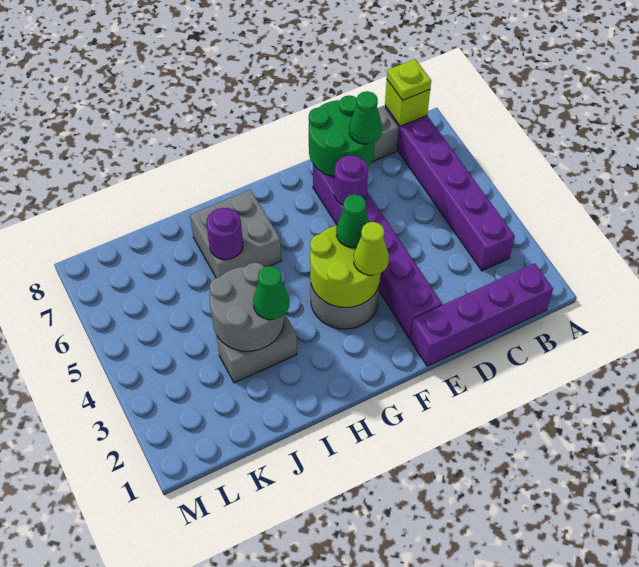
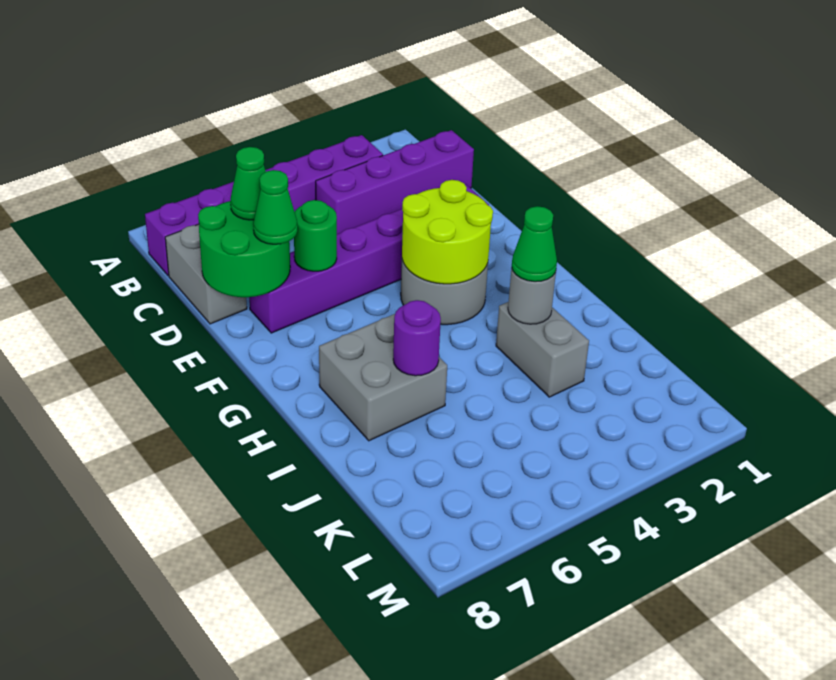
purple 1x4 brick [410,263,553,366] -> purple 1x4 brick turned to [316,130,474,234]
lime 1x1 brick [385,80,430,126] -> none
lime 1x1 plate [387,59,431,100] -> none
purple 1x1 round brick [334,156,368,205] -> green 1x1 round brick [294,200,337,271]
lime 1x1 cone [354,222,389,275] -> none
green 1x1 cone [336,194,369,248] -> green 1x1 cone moved to [253,170,298,244]
grey 2x2 round brick [209,262,284,351] -> grey 1x1 round brick [508,268,556,324]

